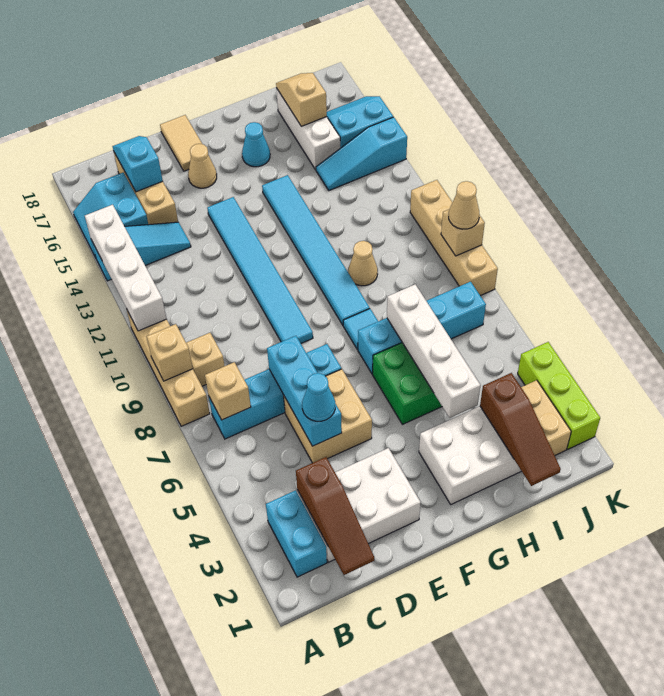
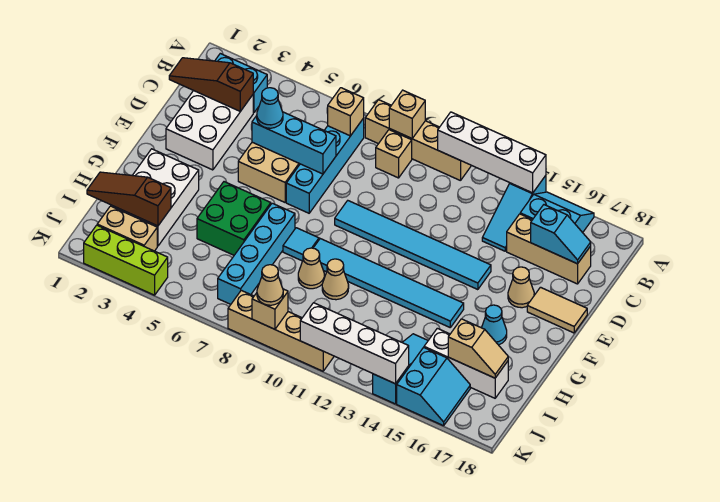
white 1x4 brick [387,284,481,418] -> white 1x4 brick moved to [300,303,409,384]
none -> tan 1x1 cone [298,248,324,289]

